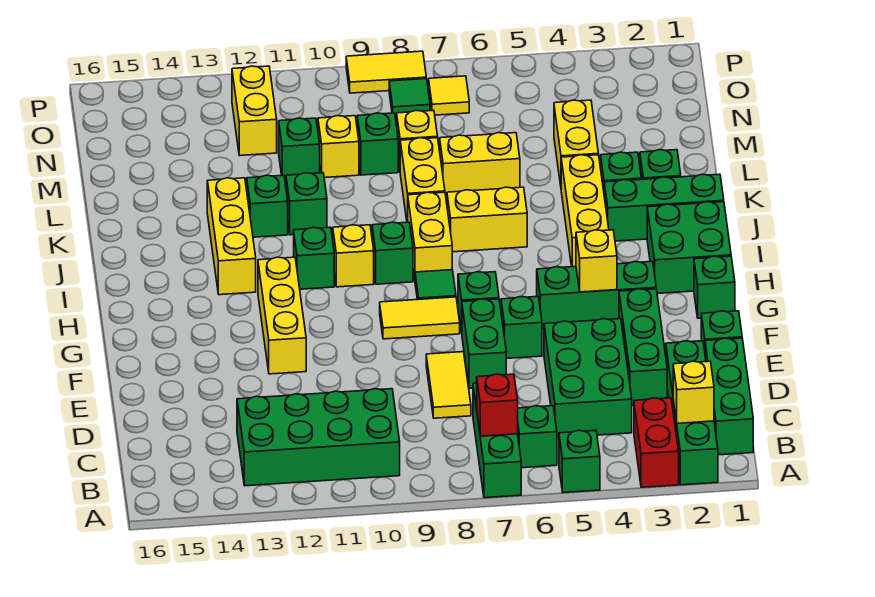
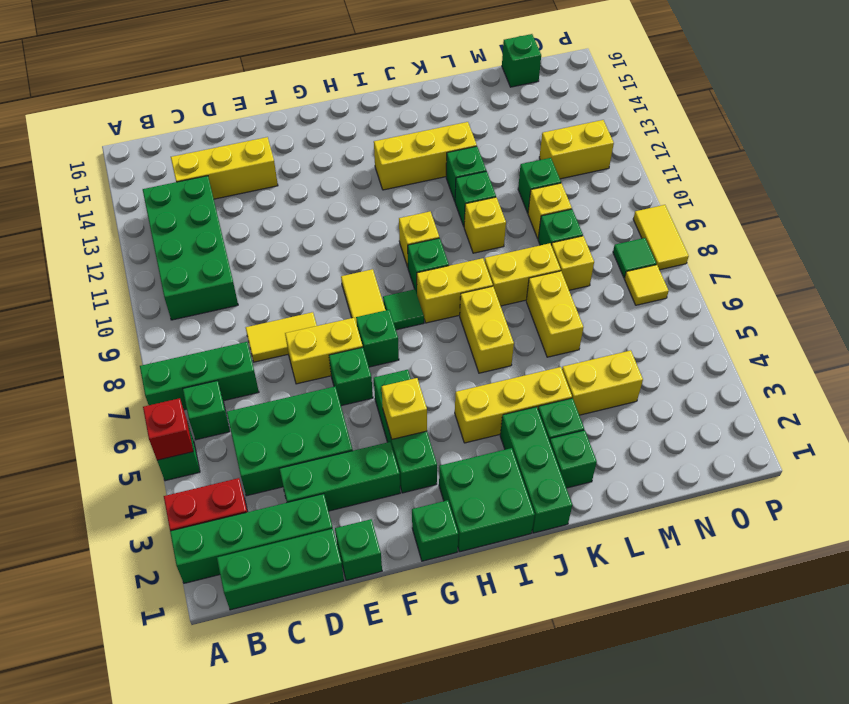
yellow 1x1 brick [673,361,714,423] -> yellow 1x1 brick moved to [464,197,506,253]
red 1x1 brick [477,374,518,436] -> red 1x1 brick moved to [143,398,193,460]
green 1x2 brick [462,299,506,388] -> yellow 1x2 brick [285,318,363,384]
yellow 1x3 brick [258,257,306,374] -> yellow 1x3 brick moved to [171,137,278,199]
green 1x1 brick [294,227,334,289] -> green 1x1 brick moved to [502,34,541,87]

